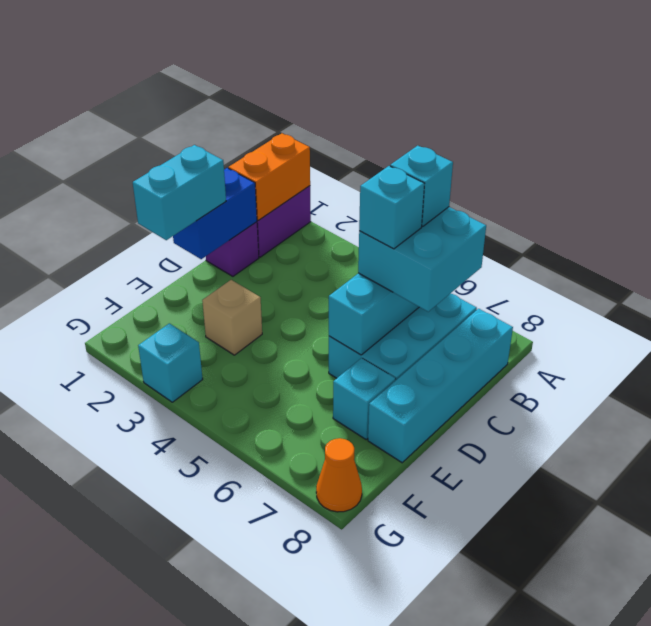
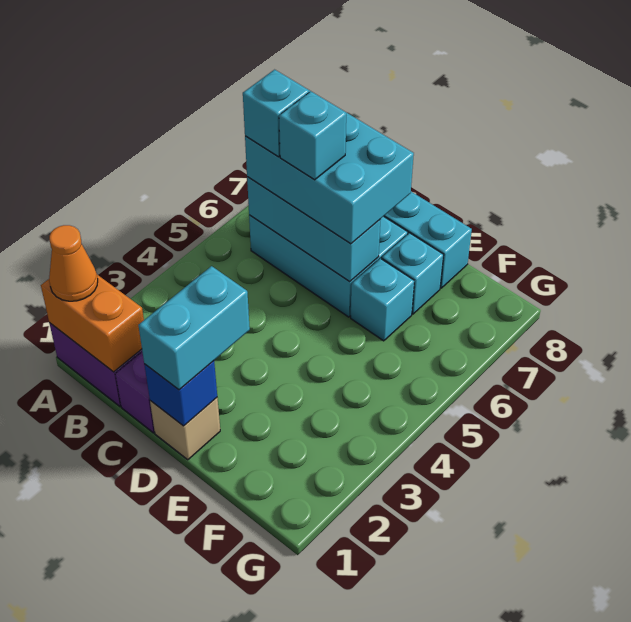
cyan 2x2 brick [358,207,486,312] -> cyan 2x3 brick [245,90,414,244]
blue 1x2 brick [173,168,257,259] -> blue 1x1 brick [144,361,217,426]
cyan 1x2 brick [133,145,226,240] -> cyan 1x2 brick turned to [138,266,250,390]
tan 1x1 brick [202,280,262,355] -> tan 1x1 brick moved to [150,398,220,460]
cyan 1x1 brick [138,323,203,402] -> cyan 1x1 brick moved to [351,258,414,341]
orange 1x1 cone [316,438,362,512] -> orange 1x1 cone moved to [49,225,98,301]

